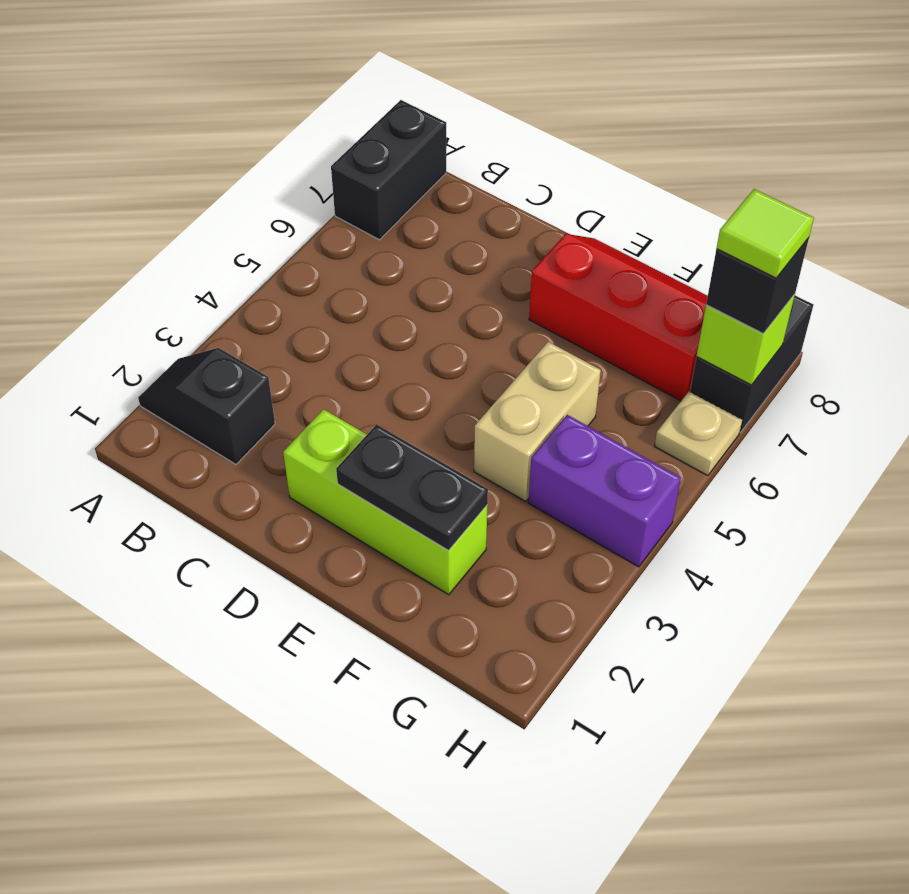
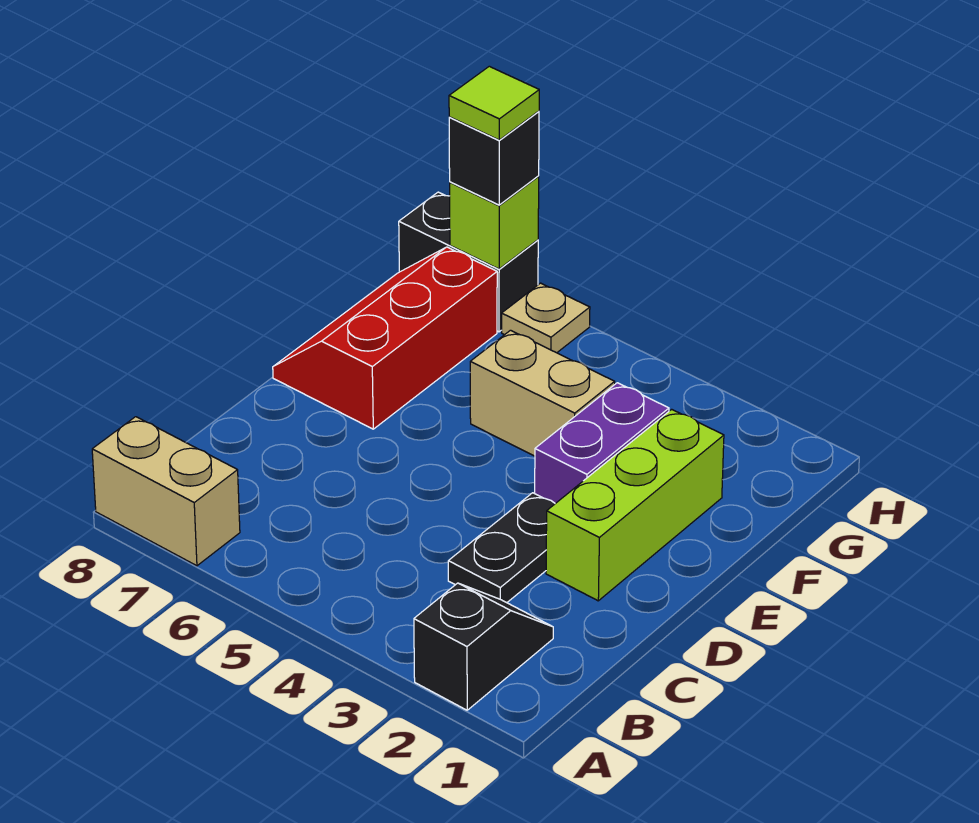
black 1x2 slope [138,348,275,464] -> black 1x2 slope turned to [414,583,553,710]
black 1x2 brick [331,100,446,240] -> tan 1x2 brick [92,417,240,566]
black 1x2 plate [336,424,488,550] -> black 1x2 plate moved to [448,493,555,603]
purple 1x2 brick [528,415,681,567] -> purple 1x2 brick moved to [535,383,669,504]

